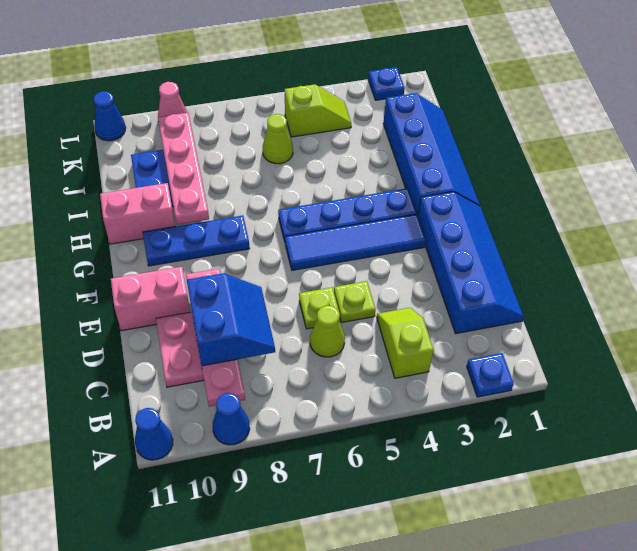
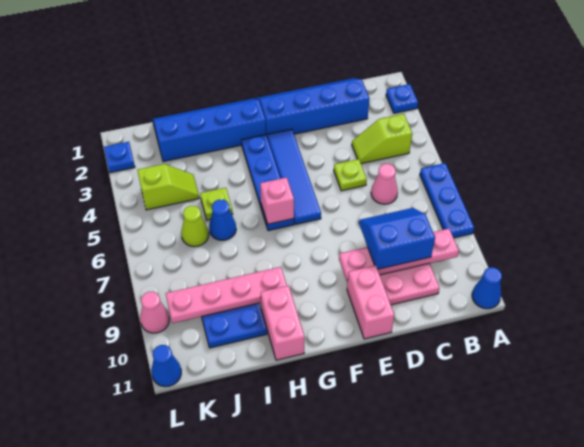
blue 1x1 cone [213,393,250,445] -> blue 1x1 cone moved to [209,200,236,240]
lime 1x1 cone [310,306,345,357] -> pink 1x1 cone [371,164,398,204]
lime 1x1 plate [299,287,340,329] -> lime 1x1 plate moved to [200,188,233,220]
none -> pink 1x1 brick [260,177,294,224]
blue 1x3 plate [143,216,250,266] -> blue 1x3 plate moved to [420,163,474,238]
lime 1x2 slope [285,84,351,137] -> lime 1x2 slope turned to [137,164,199,210]

